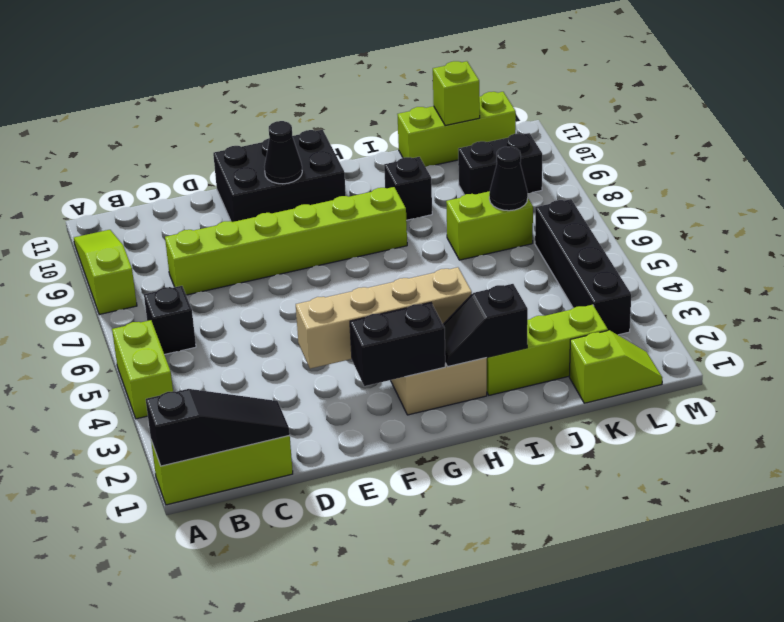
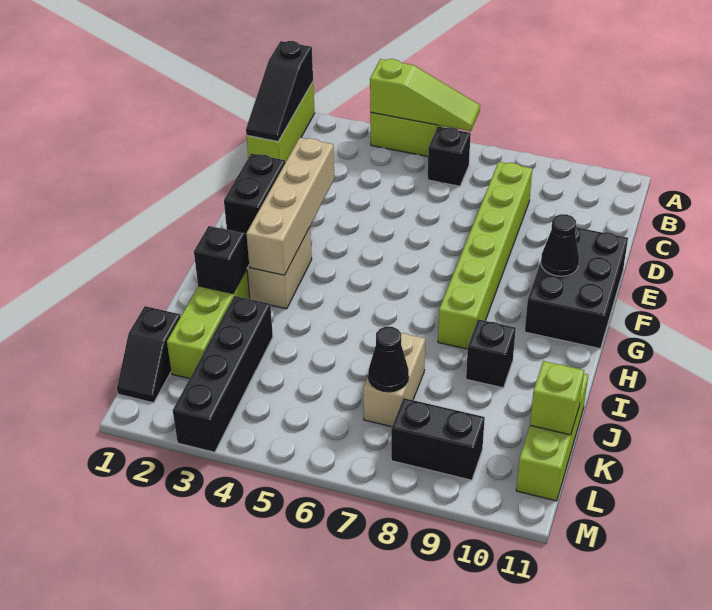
lime 1x3 slope [74,230,137,315] -> lime 1x3 slope moved to [370,59,480,131]
lime 1x2 brick [446,191,533,260] -> tan 1x2 brick [363,333,425,427]
lime 1x2 slope [569,330,662,403] -> black 1x2 slope [117,306,181,403]
black 1x2 brick [458,133,542,195] -> black 1x2 brick turned to [391,398,485,480]
black 1x4 brick [535,199,631,335] -> black 1x4 brick turned to [173,296,273,452]

